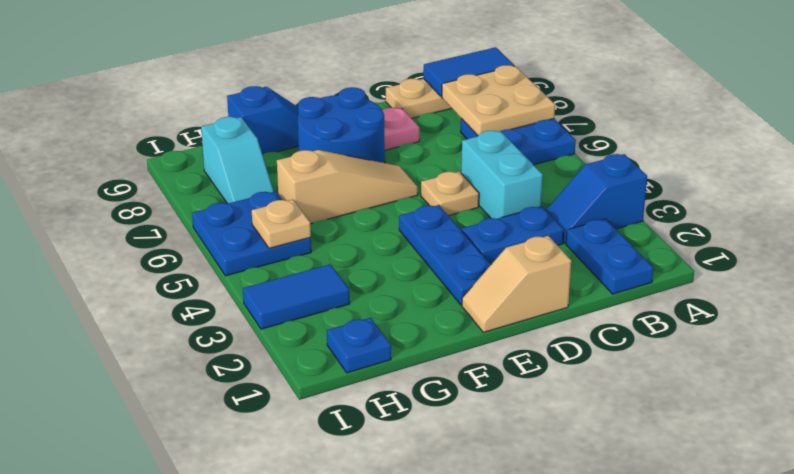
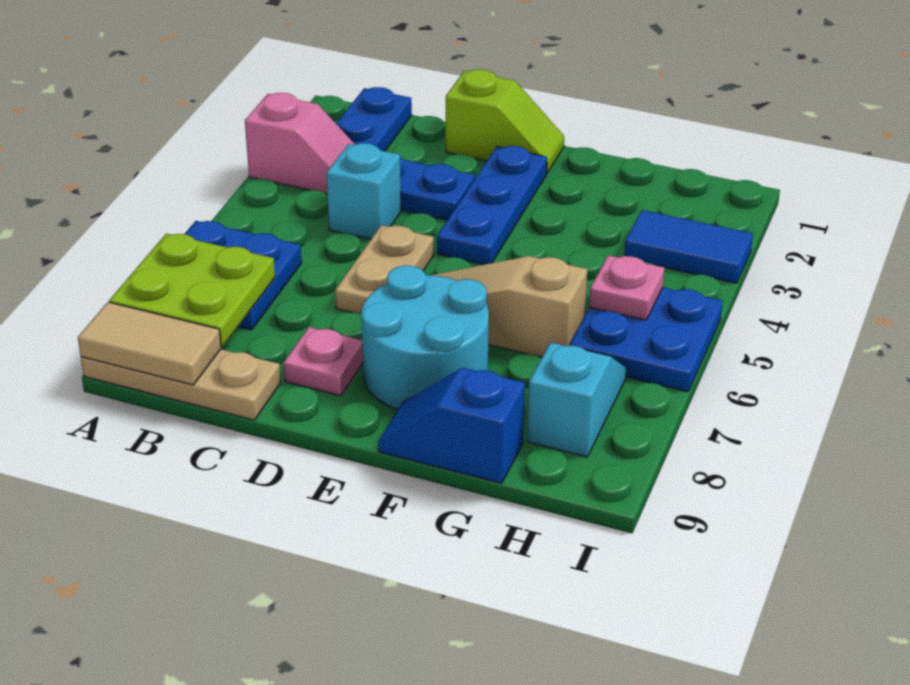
blue 1x2 slope [546,154,647,243] -> pink 1x2 slope [245,93,355,194]
tan 2x2 plate [442,65,555,135] -> lime 2x2 plate [109,233,275,347]
blue 1x2 tile [423,47,514,97] -> tan 1x2 tile [78,302,221,385]
cyan 1x2 brick [461,131,543,219] -> cyan 1x1 brick [326,143,401,239]
tan 1x2 slope [462,236,571,332] -> lime 1x2 slope [446,69,564,173]
tan 1x1 plate [421,171,479,216] -> tan 1x2 plate [335,225,434,314]
blue 2x2 round brick [298,87,385,163] -> cyan 2x2 round brick [361,266,489,410]
blue 1x1 plate [327,318,391,373] -> none
tan 1x1 plate [252,199,311,248] -> pink 1x1 plate [589,255,664,320]

